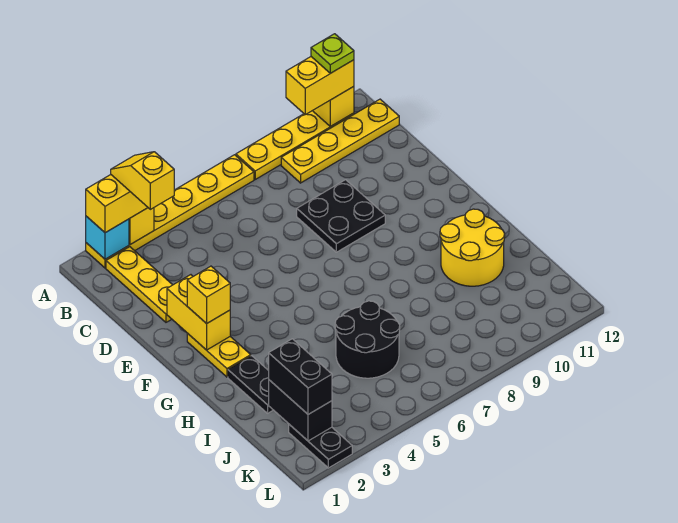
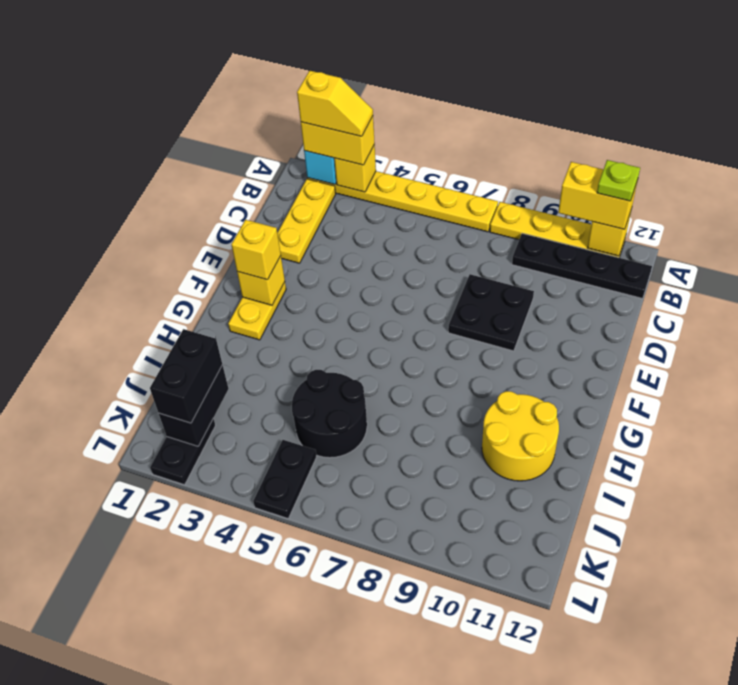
yellow 1x2 slope [111,152,174,209] -> yellow 1x2 slope turned to [297,71,373,136]
yellow 1x4 plate [281,99,399,183] -> black 1x4 plate [512,233,652,299]
yellow 1x2 brick [167,275,230,350] -> yellow 1x1 brick [237,256,285,305]
black 1x2 plate [228,356,273,413] -> black 1x2 plate moved to [253,440,316,518]

